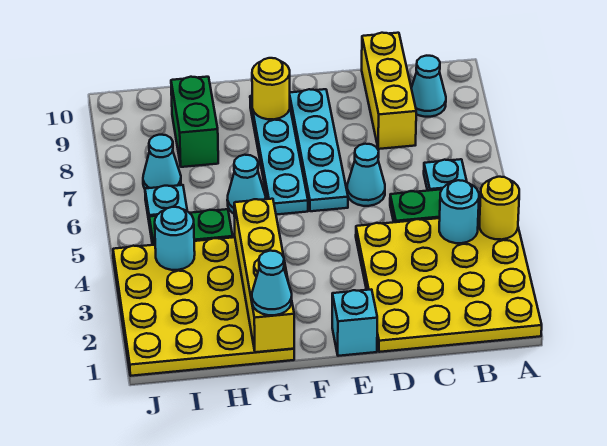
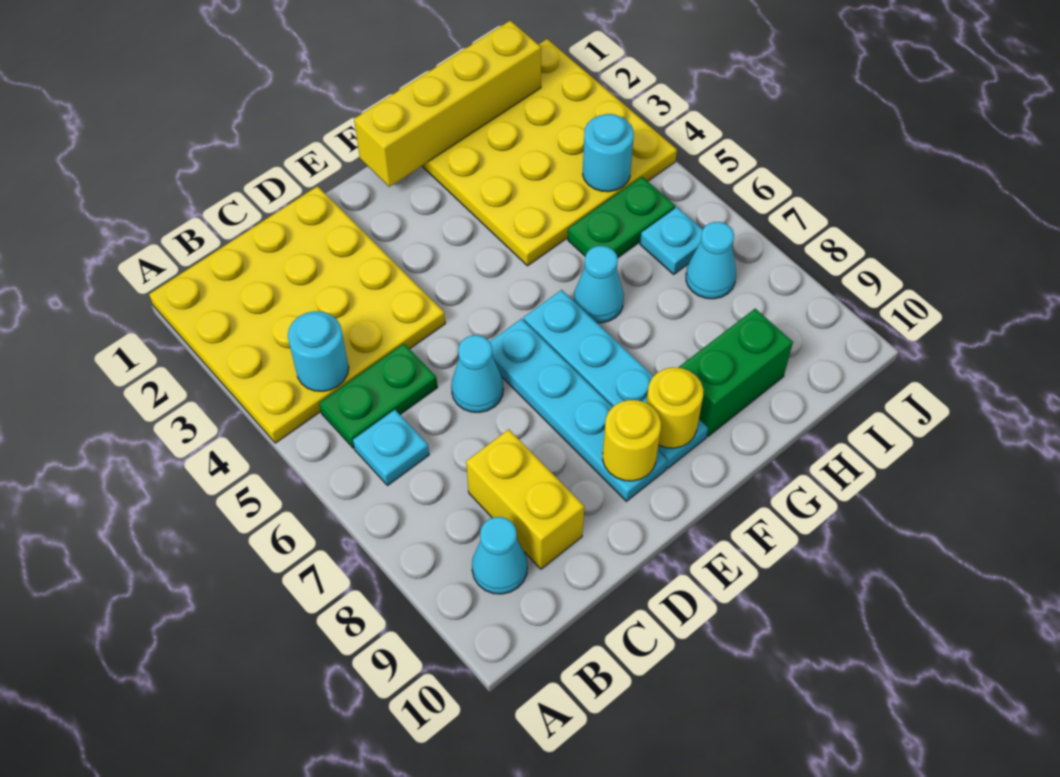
yellow 1x1 round brick [479,177,519,240] -> yellow 1x1 round brick moved to [603,400,661,481]
yellow 1x3 brick [362,33,416,149] -> yellow 1x2 brick [466,429,584,569]
cyan 1x1 brick [332,289,377,356] -> none
yellow 1x4 brick [234,199,294,352] -> yellow 1x4 brick turned to [354,21,541,187]
cyan 1x1 cone [252,251,292,315] -> none
green 1x2 brick [171,77,218,167] -> green 1x2 brick turned to [678,309,793,436]

